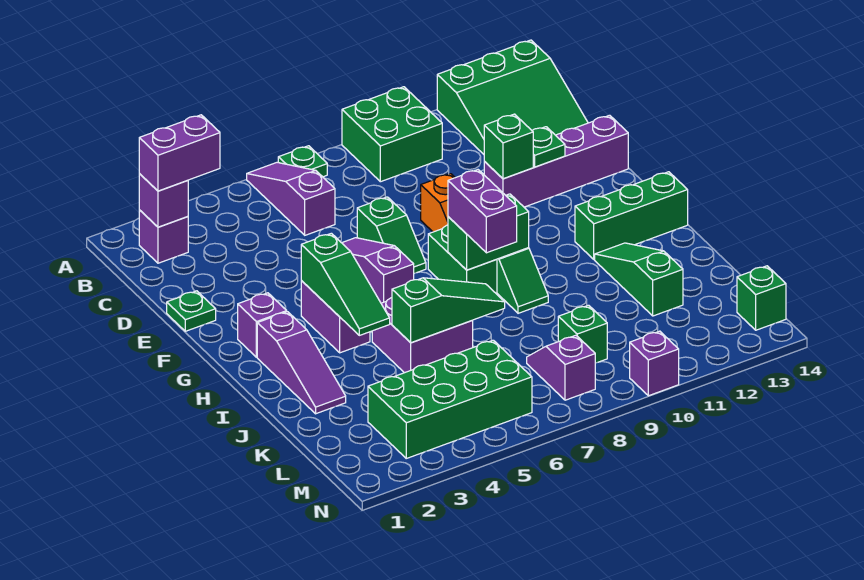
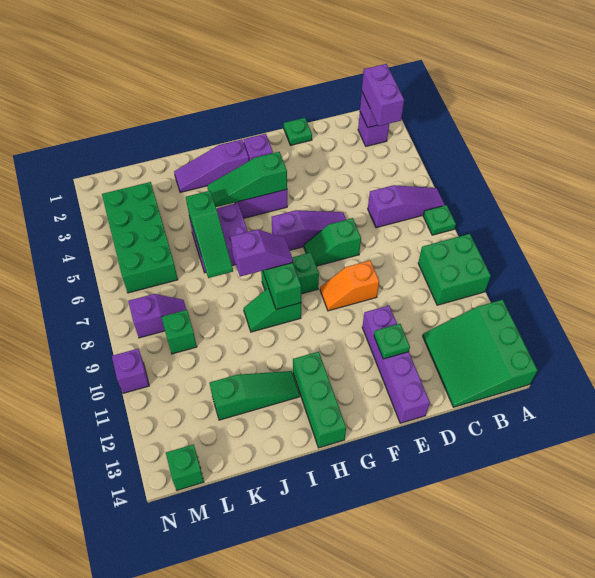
green 1x1 brick [484,114,533,179] -> none
purple 1x2 brick [448,170,517,253] -> purple 1x2 slope [231,229,293,277]

